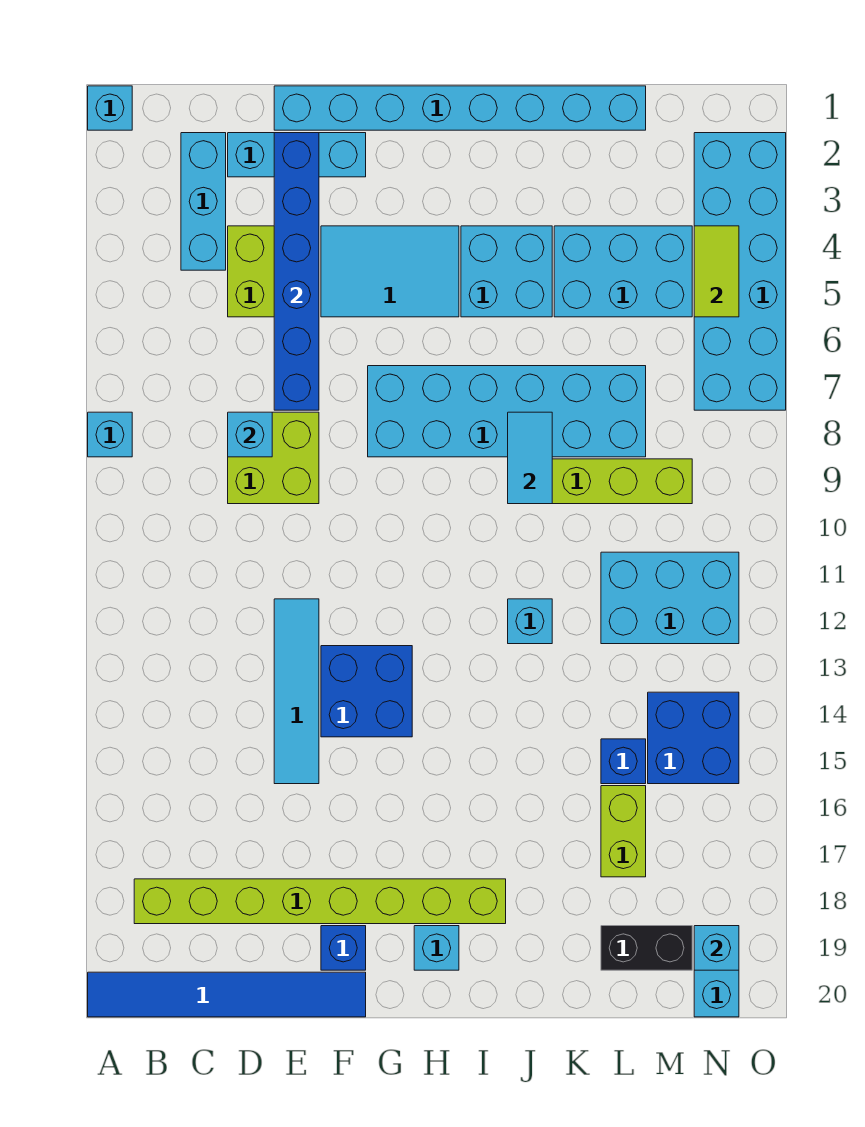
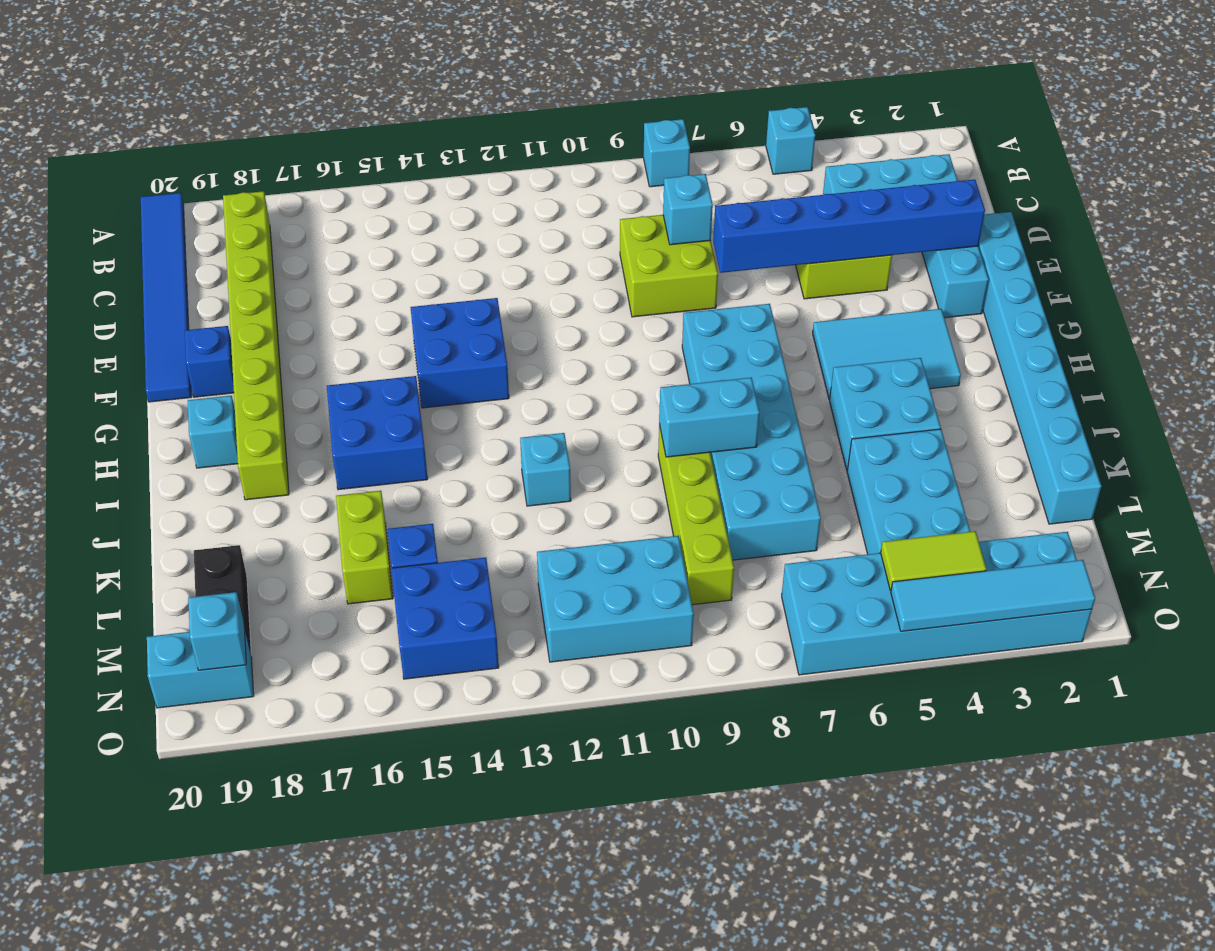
cyan 1x1 brick [88,86,132,130] -> cyan 1x1 brick moved to [766,107,815,174]
cyan 1x4 tile [274,599,319,784] -> cyan 1x4 tile moved to [891,560,1095,631]
cyan 2x3 tile [321,226,459,317] -> cyan 2x3 tile turned to [813,309,961,400]
none -> blue 2x2 brick [327,376,428,490]
cyan 1x2 tile [508,412,552,504] -> cyan 1x2 brick [659,378,760,457]
cyan 2x3 brick [601,552,739,644] -> cyan 2x3 brick turned to [537,536,694,662]
lime 1x2 brick [601,786,646,877] -> lime 1x2 brick turned to [336,491,393,604]

